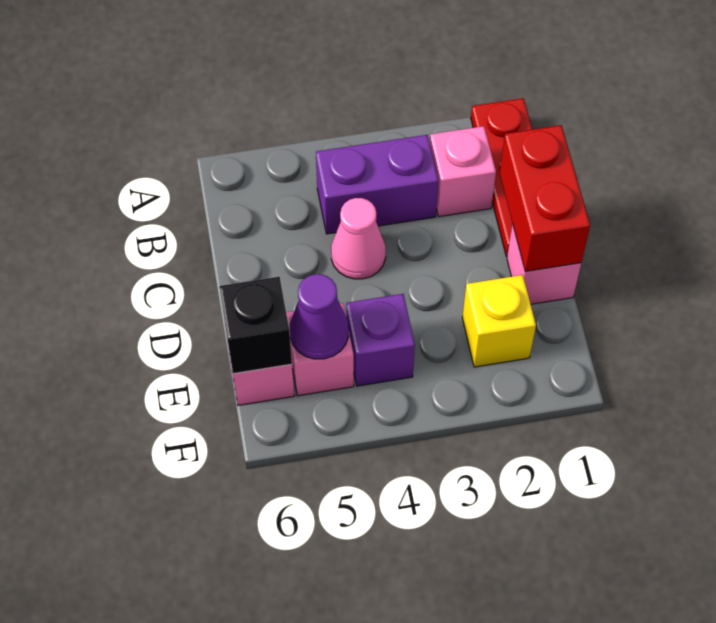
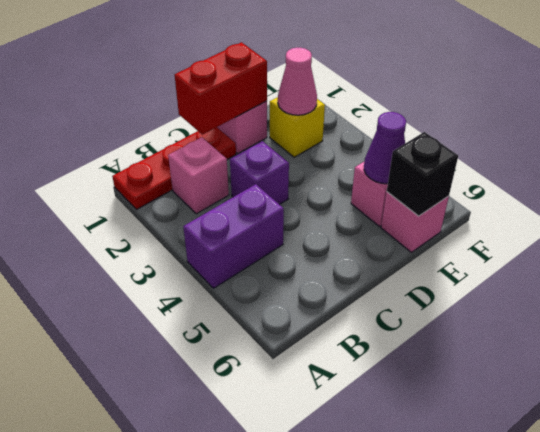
purple 1x2 brick [316,135,438,234] -> purple 1x2 brick turned to [183,184,284,288]
pink 1x1 cone [331,198,386,279] -> pink 1x1 cone moved to [278,48,317,115]
purple 1x1 brick [346,294,415,386] -> purple 1x1 brick moved to [230,141,289,205]

